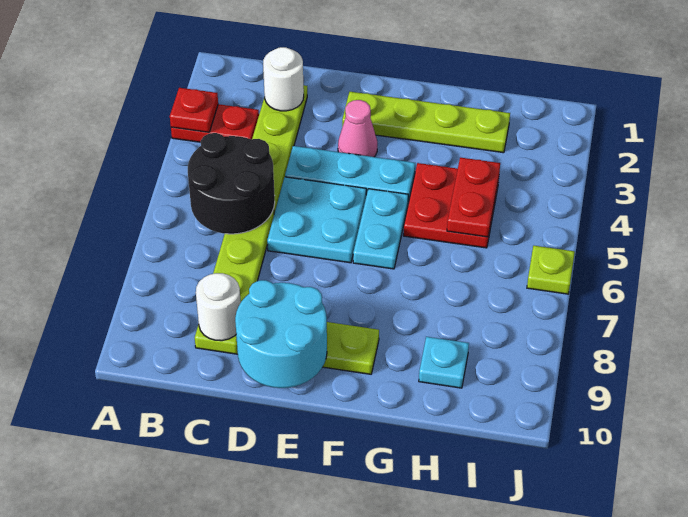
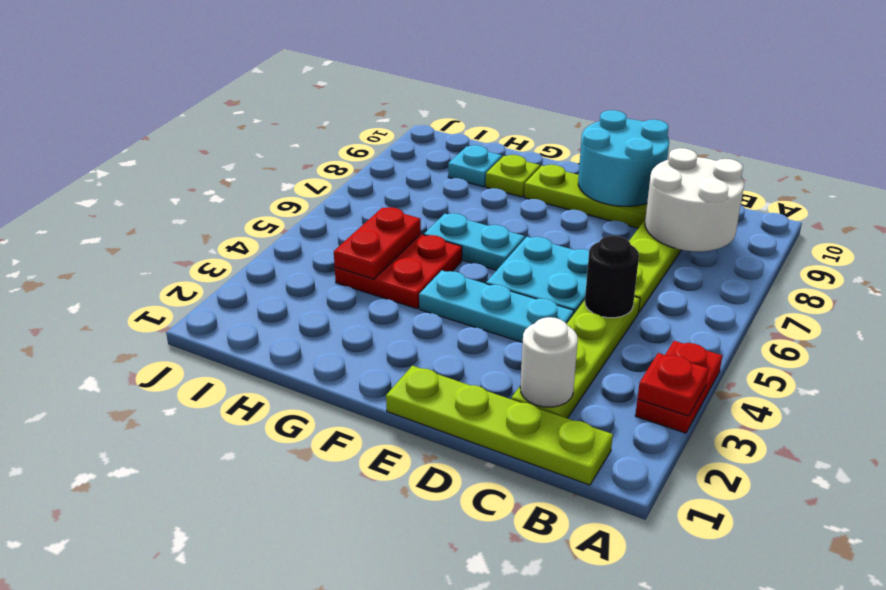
red 1x2 plate [171,104,259,142] -> red 1x2 plate turned to [635,341,722,433]
black 2x2 round brick [188,133,275,234] -> black 1x1 round brick [585,236,639,318]
white 1x1 round brick [196,273,241,341] -> white 2x2 round brick [645,148,744,251]
lime 1x4 plate [342,92,510,153] -> lime 1x4 plate moved to [386,366,613,485]
pink 1x1 cone [338,100,377,157] -> none
cyan 1x2 plate [353,189,408,269] -> cyan 1x2 plate turned to [424,213,525,270]
lime 1x1 plate [527,246,575,294] -> lime 1x1 plate moved to [486,155,540,197]

